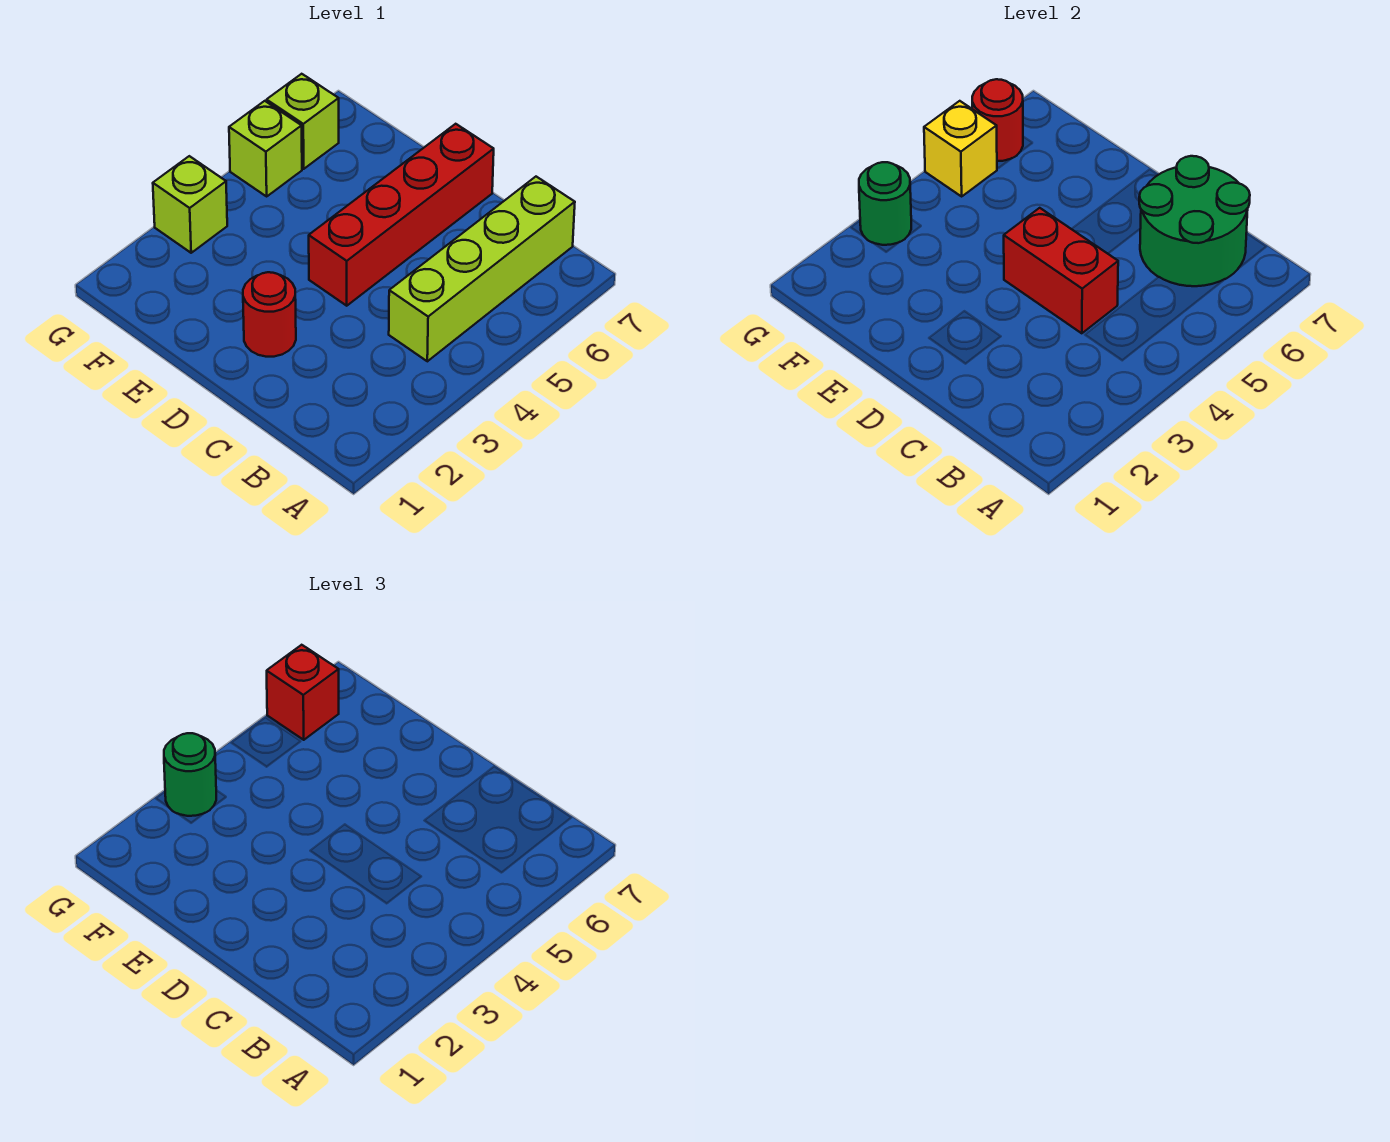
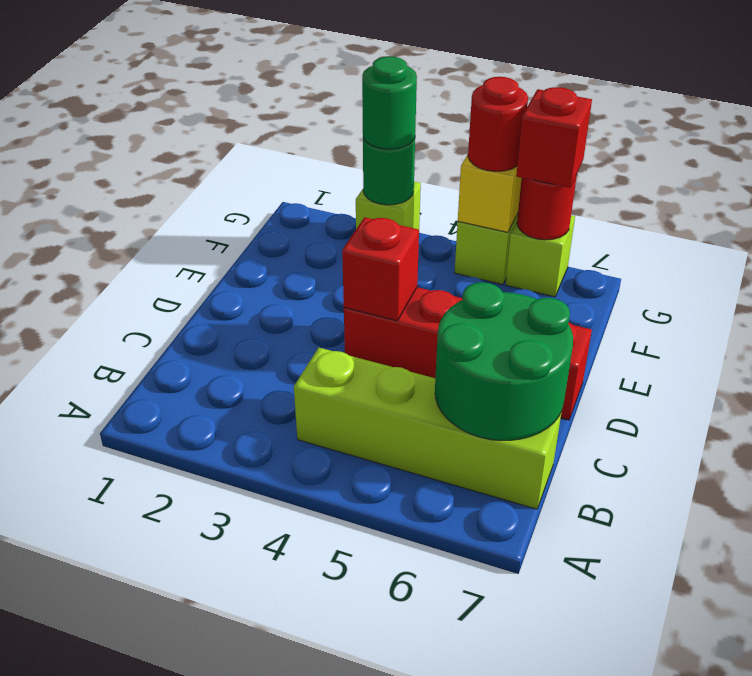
red 1x2 brick [1004,208,1118,333] -> red 1x1 brick [342,217,419,321]
red 1x1 round brick [243,272,296,357] -> red 1x1 round brick moved to [468,77,528,171]

